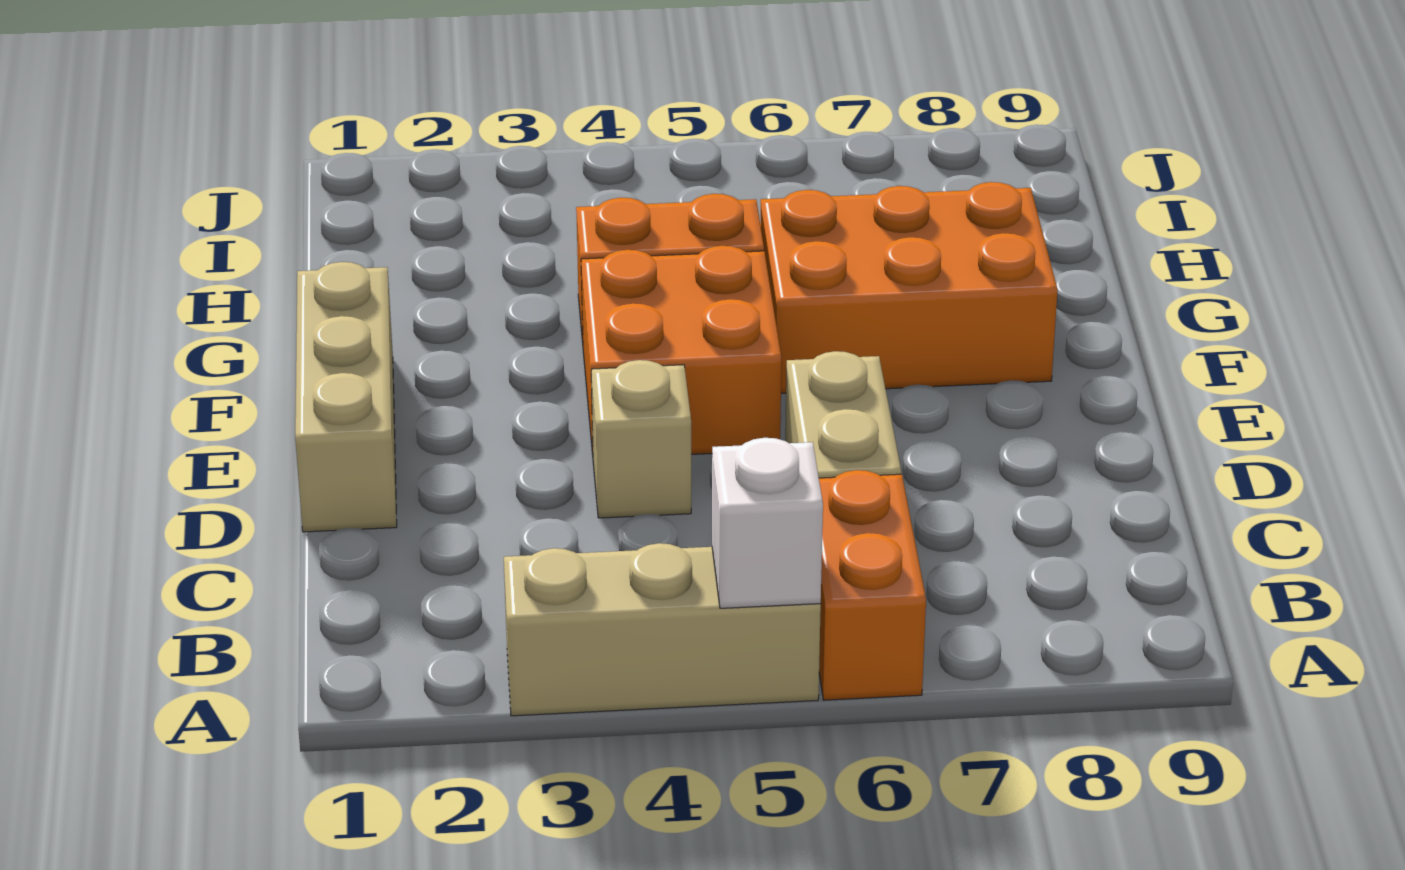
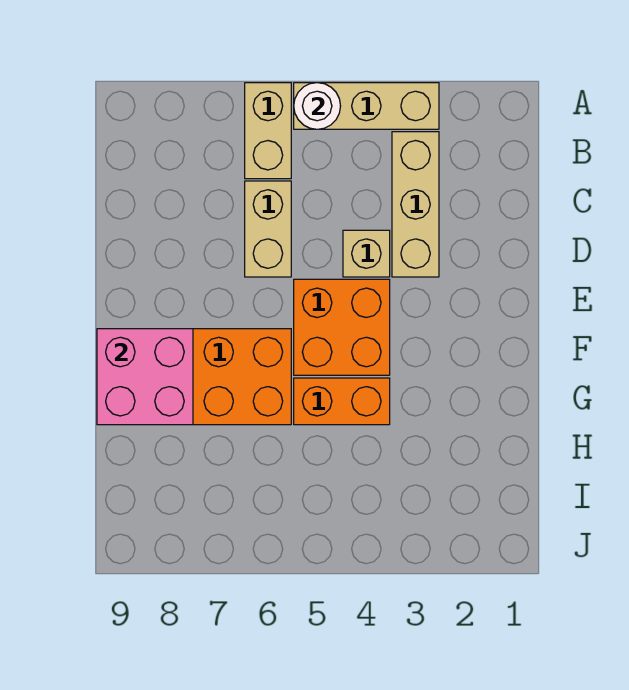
white 1x1 brick [712,438,823,608] -> white 1x1 round brick [294,83,340,129]
orange 1x2 brick [819,470,926,700] -> tan 1x2 brick [245,83,291,179]
tan 1x3 brick [295,262,397,532] -> tan 1x3 brick moved to [392,132,439,277]
none -> pink 2x2 brick [97,329,193,425]

